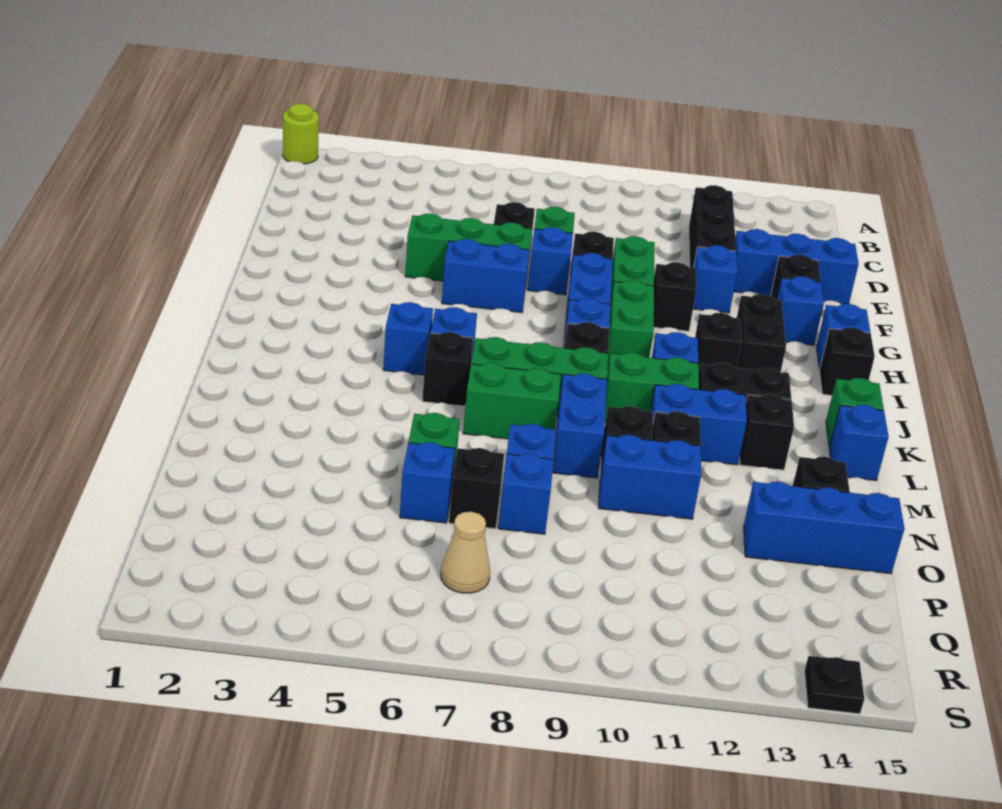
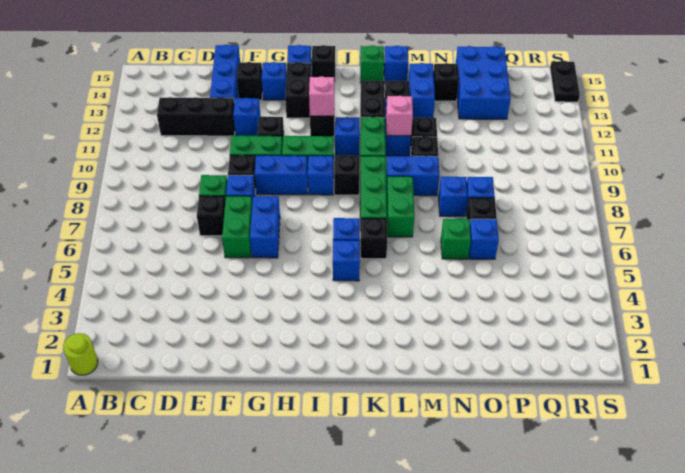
green 1x3 brick [405,214,532,281] -> green 1x2 brick [222,196,252,258]
black 1x2 brick [737,294,786,372] -> black 1x2 brick turned to [285,62,311,118]
none -> pink 1x1 brick [309,76,334,116]
none -> pink 1x1 brick [386,96,413,136]
blue 1x2 brick [599,435,701,519] -> blue 1x2 brick moved to [409,63,435,118]
blue 1x3 brick [743,482,904,574] -> blue 2x3 brick [456,46,511,119]
tan 1x1 cone [441,512,490,593] -> none
black 1x1 plate [805,656,864,714] -> black 1x2 plate [550,61,580,102]

